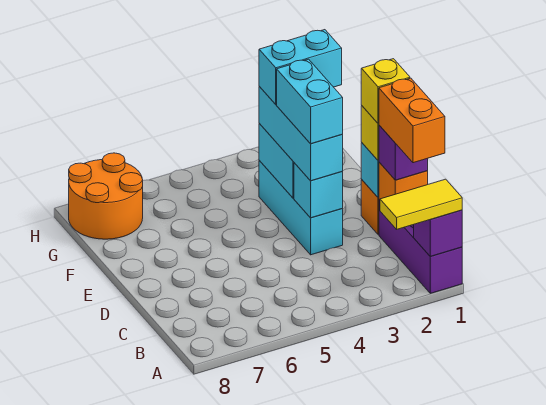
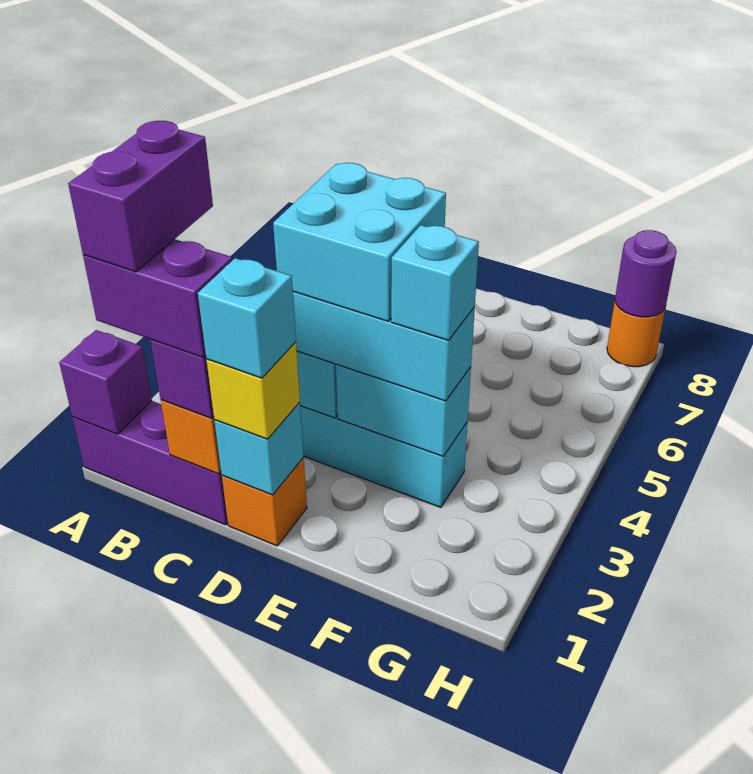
yellow 1x2 tile [380,179,462,229] -> none
orange 1x2 brick [379,78,445,163] -> purple 1x2 brick [83,239,233,358]
none -> purple 1x2 brick [68,121,213,272]
yellow 1x1 brick [361,59,410,124] -> cyan 1x1 brick [198,258,296,378]
cyan 1x2 brick [277,59,343,144] -> cyan 2x2 brick [273,163,446,322]
cyan 1x2 brick [259,30,342,104] -> cyan 1x1 brick [391,225,479,341]
orange 2x2 round brick [69,153,143,239] -> orange 1x1 round brick [607,302,665,367]
none -> purple 1x1 round brick [615,230,677,317]

